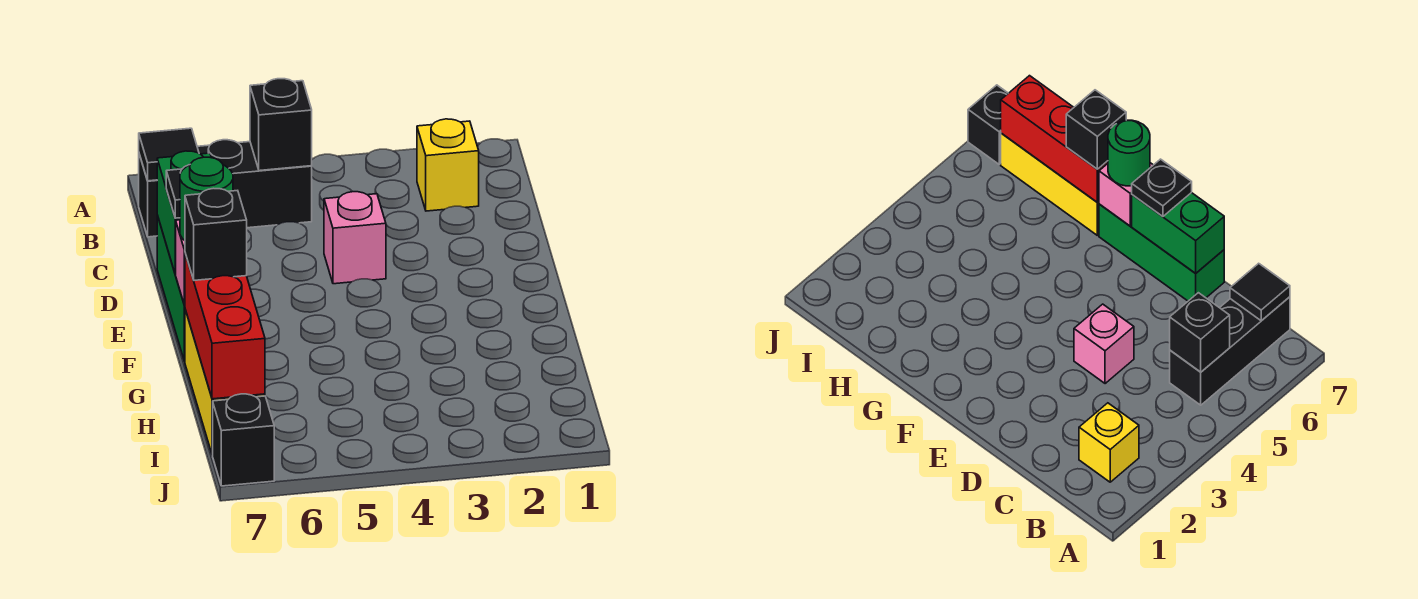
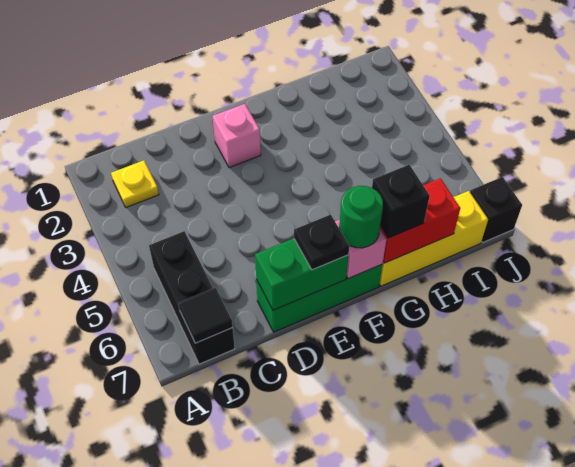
yellow 1x1 brick [417,119,479,211] -> yellow 1x1 plate [111,160,159,207]
black 1x1 brick [250,79,312,171] -> none
pink 1x1 brick [324,192,386,284] -> pink 1x1 brick moved to [213,104,261,168]
red 1x3 brick [185,253,265,399] -> red 1x2 brick [380,178,460,263]

